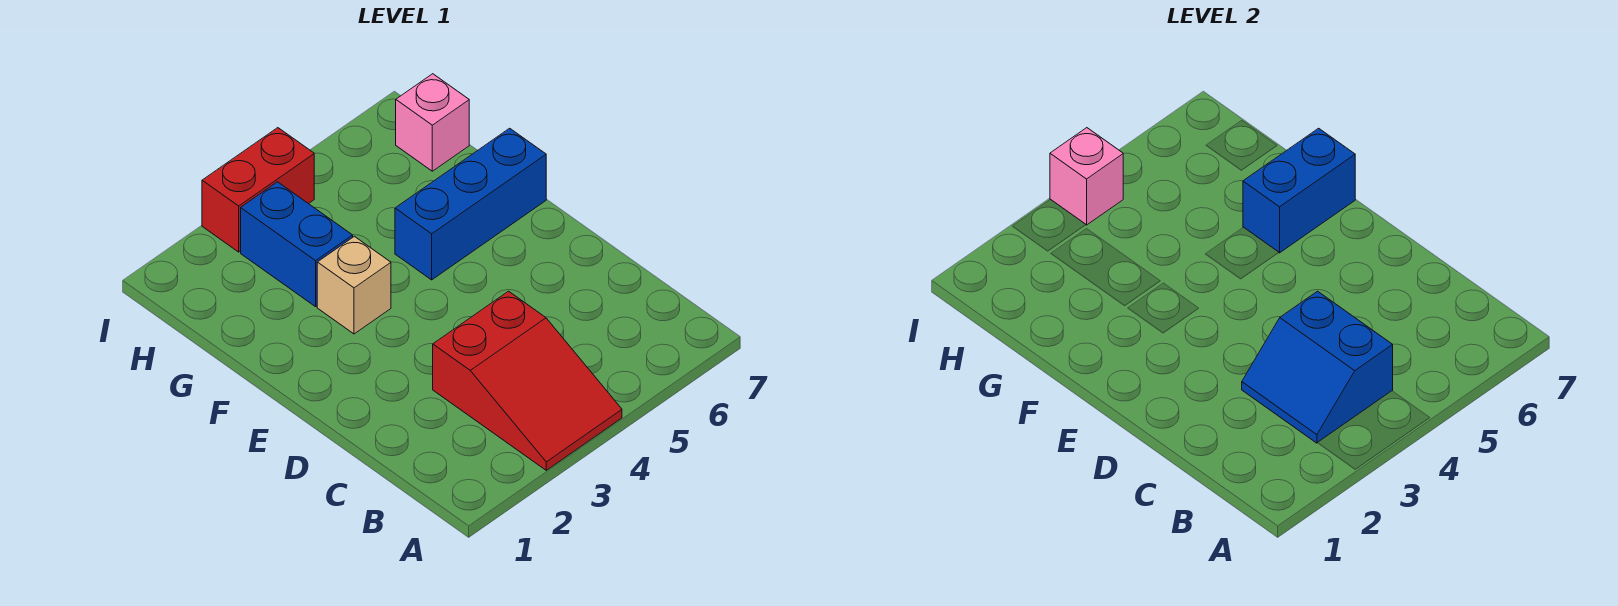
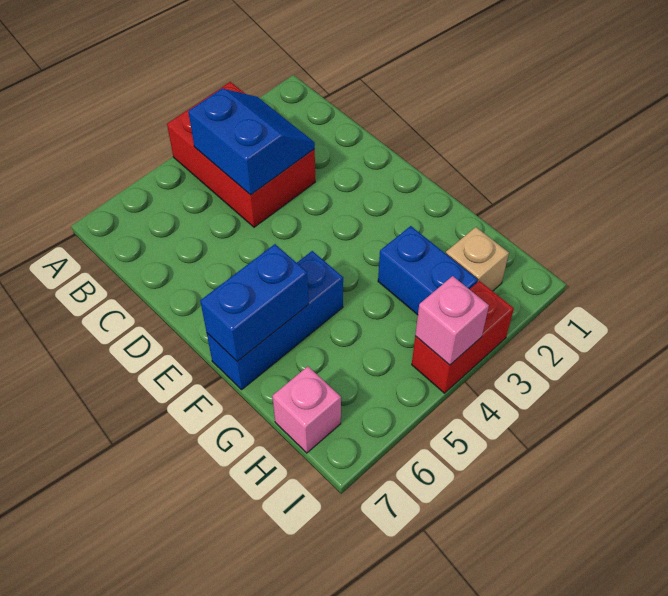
red 2x3 slope [433,291,622,470] -> red 2x3 brick [167,82,315,227]
tan 1x1 brick [317,236,391,334] -> tan 1x1 brick moved to [446,227,509,291]

